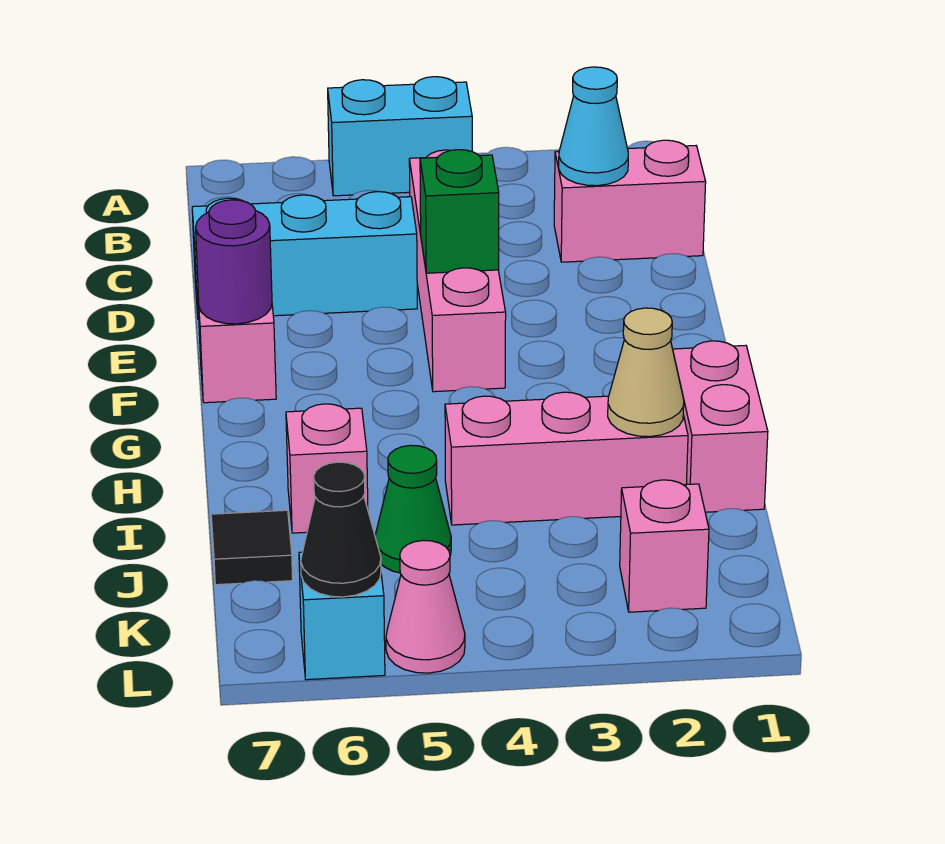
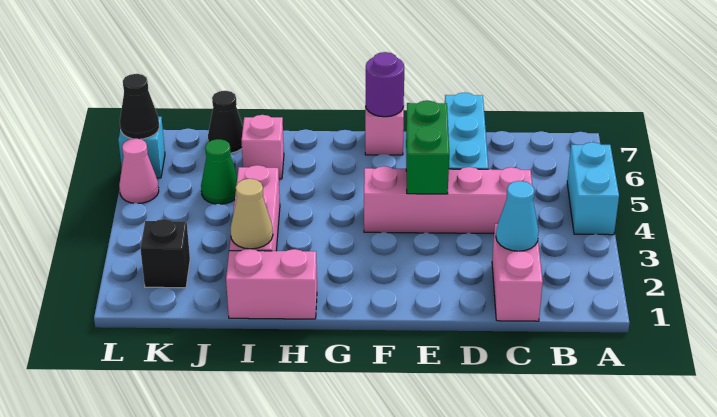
green 1x1 brick [420,150,499,273] -> green 1x2 brick [406,100,449,194]
black 1x1 tile [211,510,293,585] -> black 1x1 cone [208,91,243,153]
pink 1x1 brick [620,480,709,612] -> black 1x1 brick [140,219,190,288]

